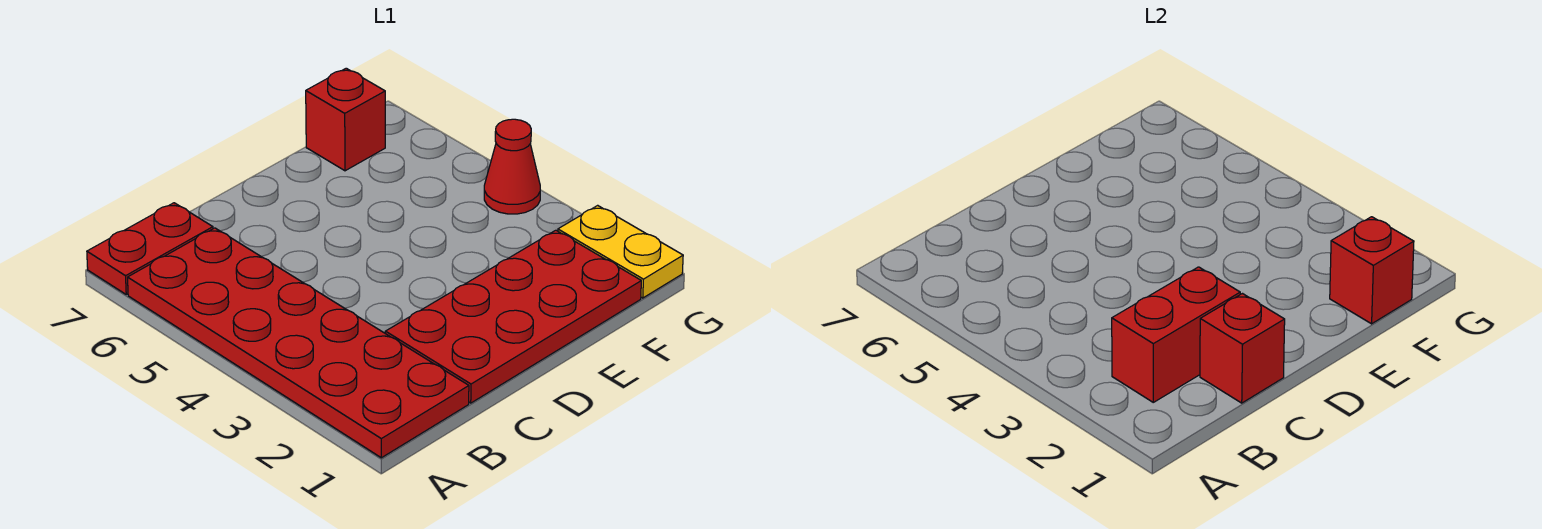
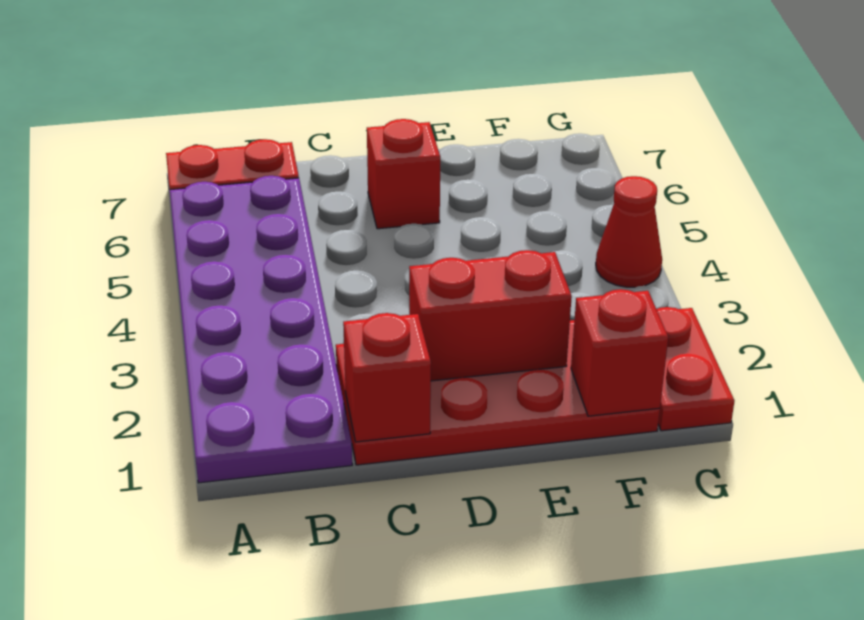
red 2x6 plate [128,228,469,458] -> purple 2x6 plate [170,176,352,483]
red 1x2 brick [1112,267,1240,402] -> red 1x2 brick moved to [409,250,572,381]
red 1x1 brick [306,68,385,171] -> red 1x1 brick moved to [367,119,440,229]
yellow 1x2 plate [558,205,683,298] -> red 1x2 plate [656,307,734,431]

